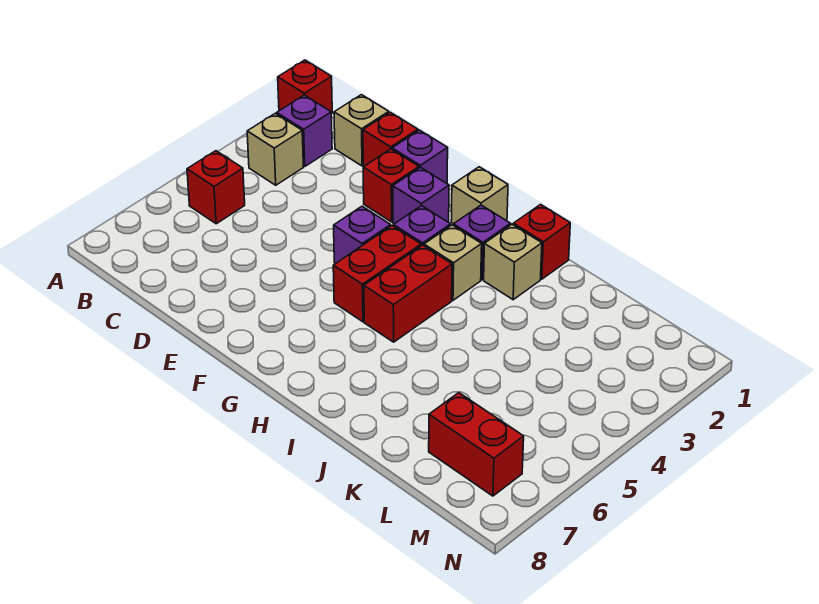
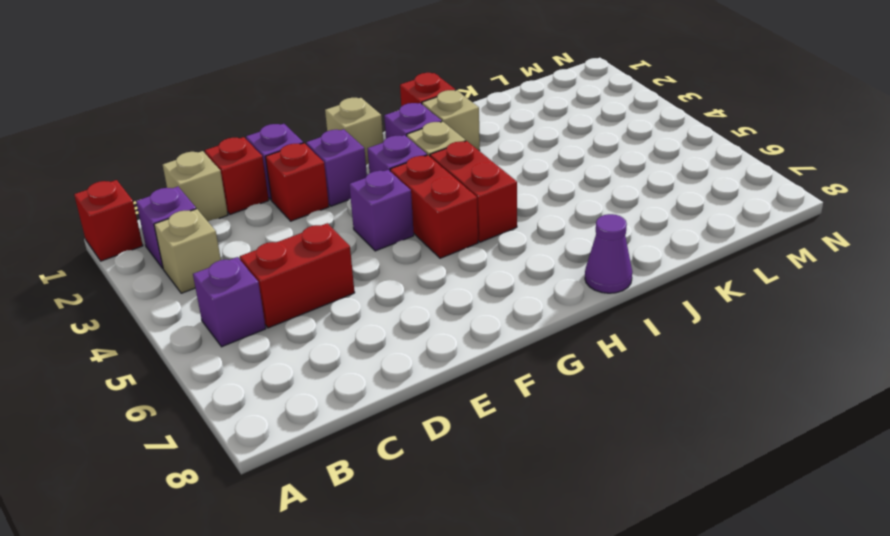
red 1x1 brick [187,151,245,224] -> purple 1x1 brick [193,257,266,347]
none -> purple 1x1 cone [585,214,632,293]
red 1x2 brick [429,393,524,496] -> red 1x2 brick moved to [240,223,355,328]

